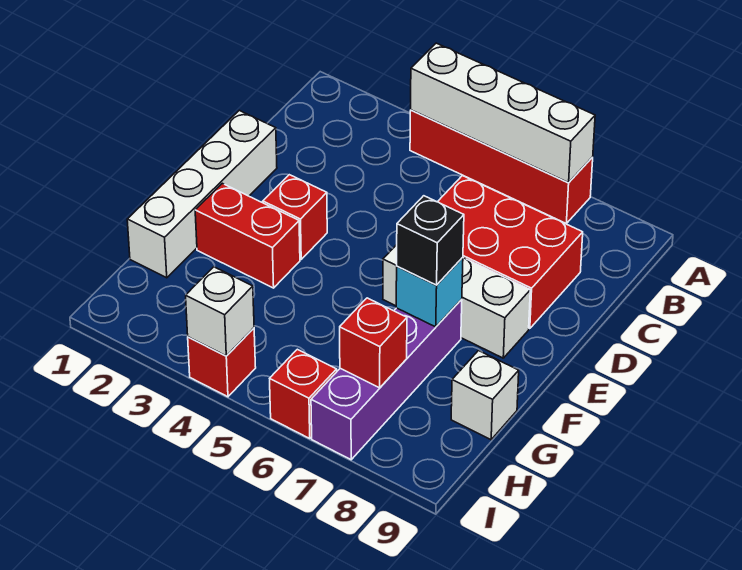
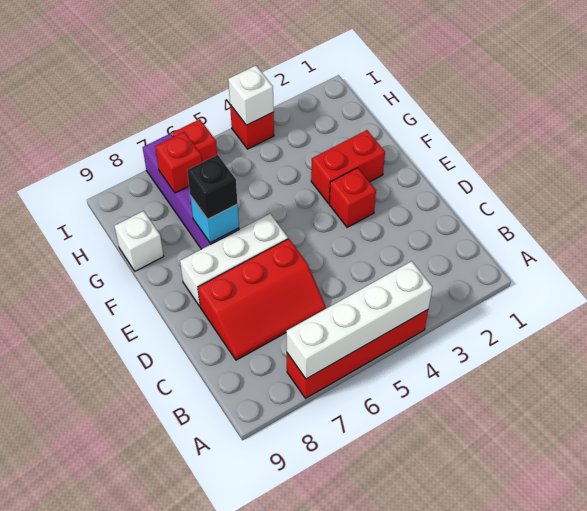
red 2x3 brick [438,176,583,329] -> red 2x3 slope [198,239,326,360]
white 1x4 brick [127,111,277,278] -> none

